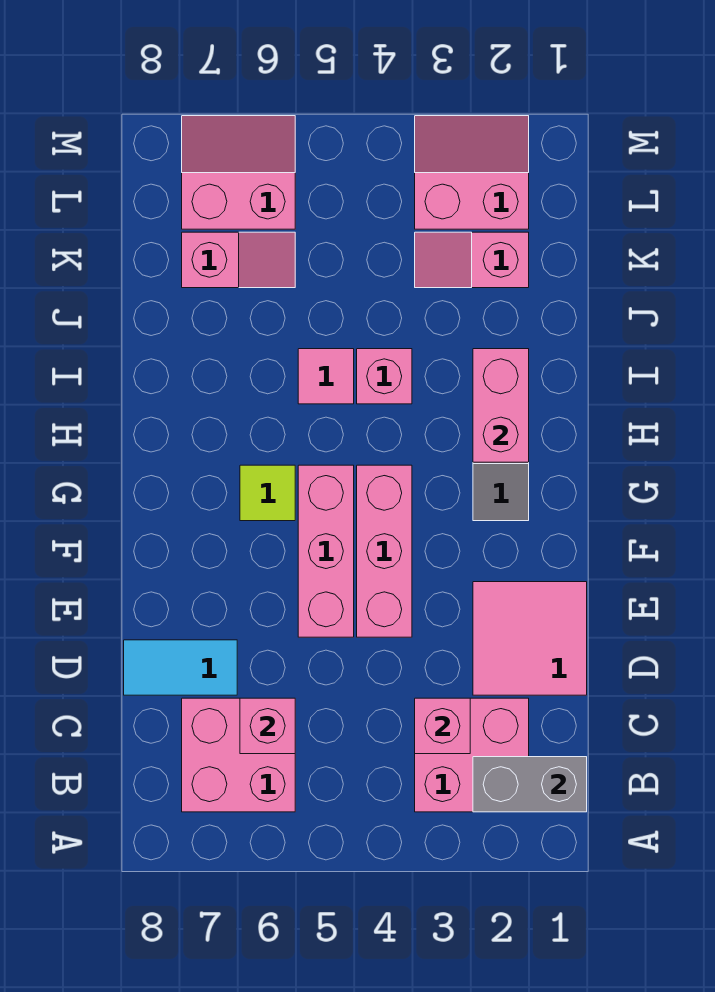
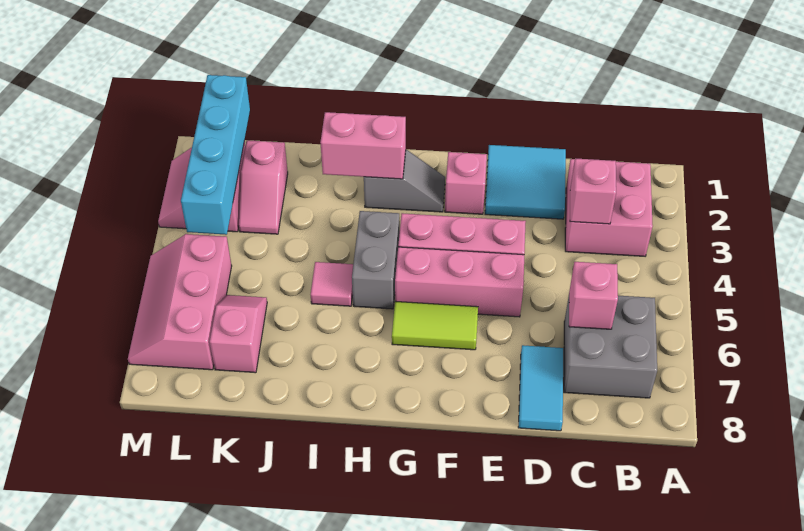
grey 1x2 brick [473,757,587,812] -> grey 1x2 brick moved to [352,211,400,309]
pink 2x2 brick [182,698,295,812] -> grey 2x2 brick [564,296,657,398]
pink 2x2 tile [473,582,587,695] -> cyan 2x2 tile [485,145,566,219]
lime 1x1 tile [240,465,295,521] -> lime 1x2 tile [392,301,478,350]
pink 1x1 brick [357,349,412,404] -> pink 1x1 brick moved to [445,152,487,214]
none -> cyan 1x4 brick [181,75,250,235]
pink 2x2 slope [182,116,295,229] -> pink 2x3 slope [128,234,232,370]

